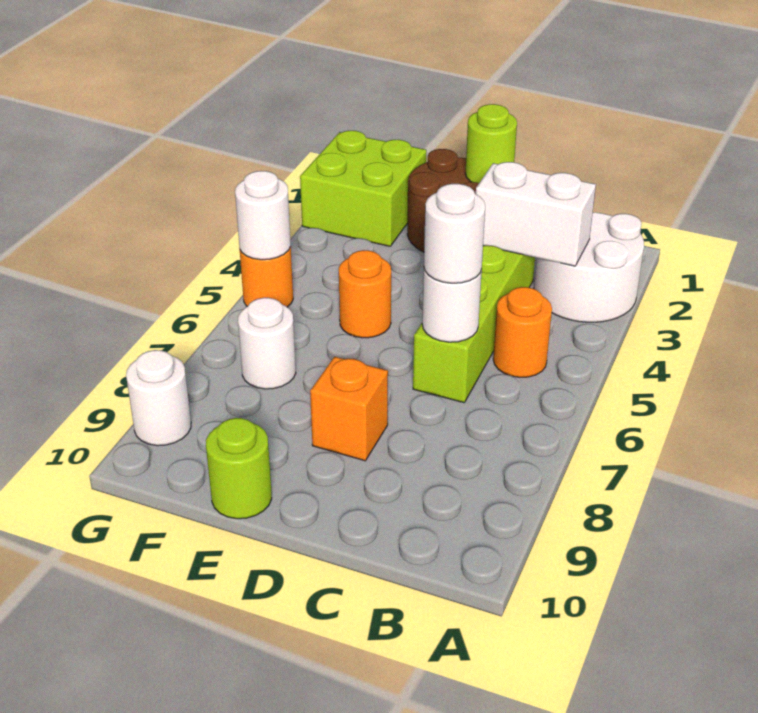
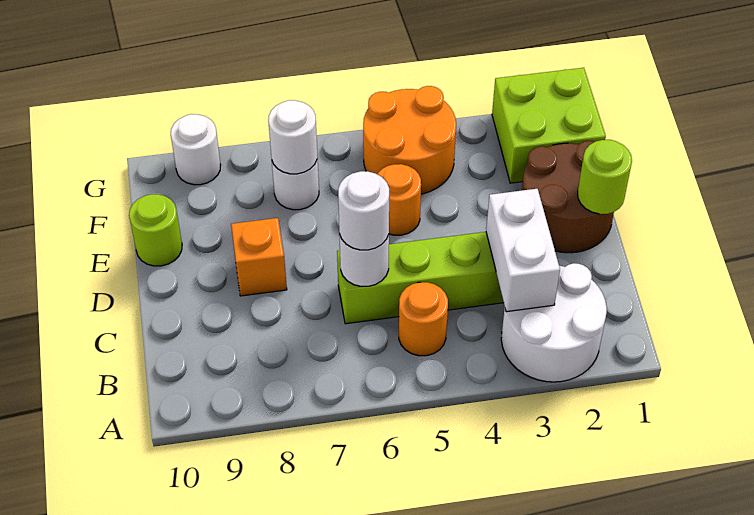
orange 1x1 round brick [240,248,293,307] -> orange 2x2 round brick [363,86,456,194]
white 1x1 round brick [235,171,291,260] -> white 1x1 round brick moved to [268,100,317,174]

